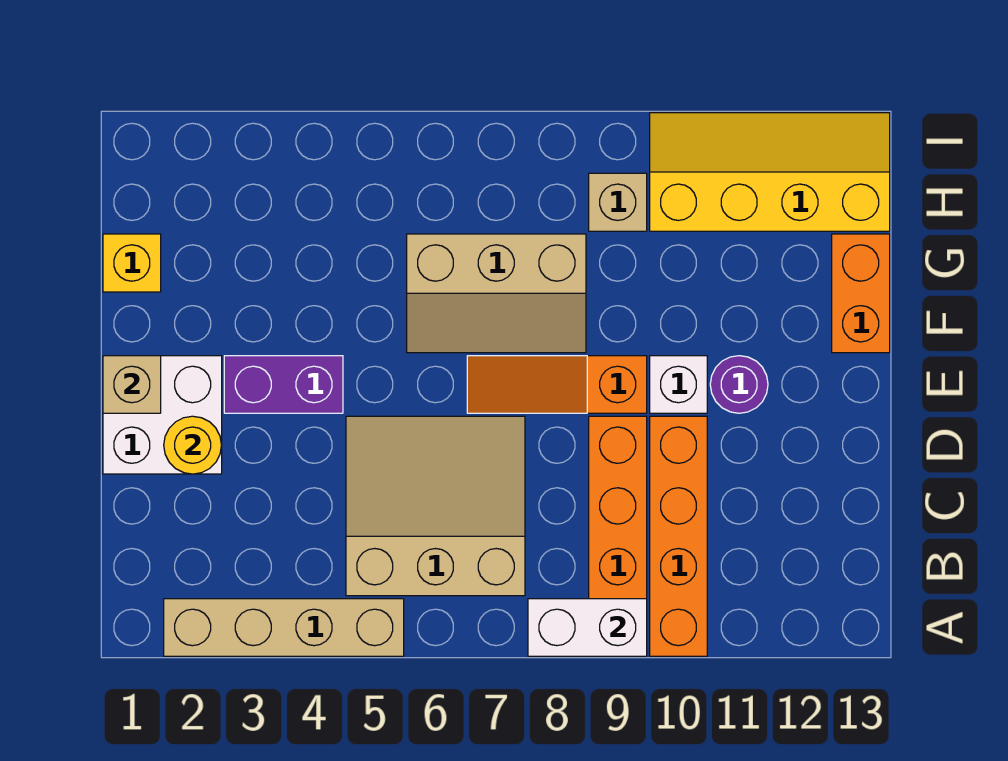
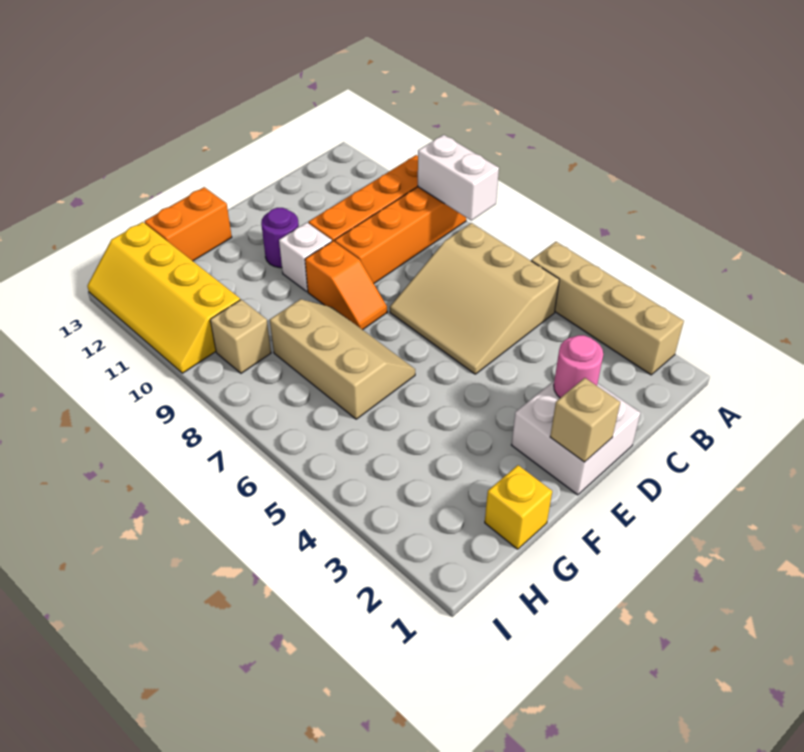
yellow 1x1 round brick [164,416,221,474] -> pink 1x1 round brick [554,335,603,398]
purple 1x2 brick [224,356,343,413] -> none
orange 1x3 slope [467,356,647,413] -> orange 1x2 slope [305,241,387,330]

